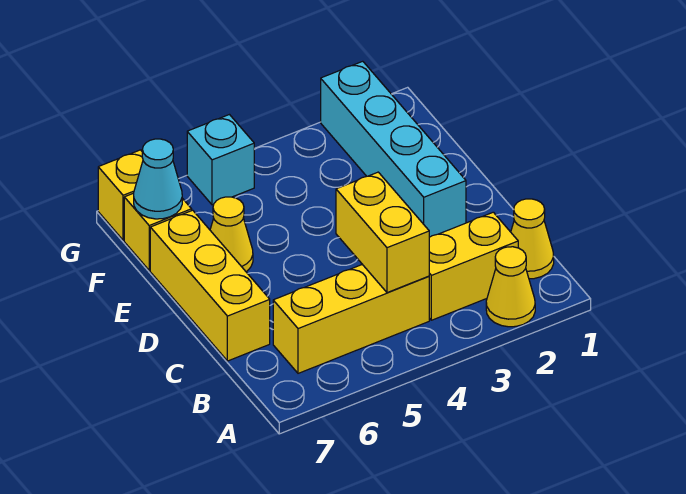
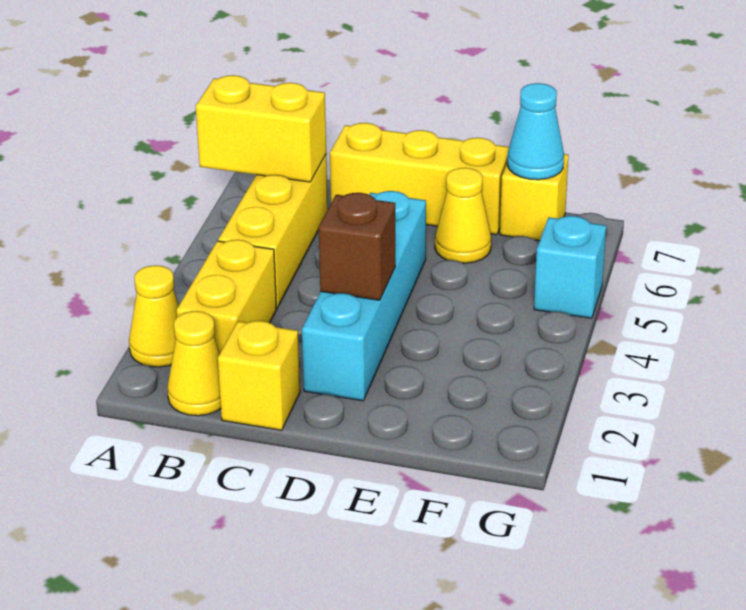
yellow 1x2 brick [336,172,429,293] -> yellow 1x2 brick moved to [196,75,326,182]
cyan 1x4 brick [321,61,466,237] -> cyan 1x4 brick turned to [302,191,426,401]
none -> brown 1x1 brick [319,193,395,300]
yellow 1x1 brick [98,150,143,240] -> yellow 1x1 brick moved to [218,321,300,430]

